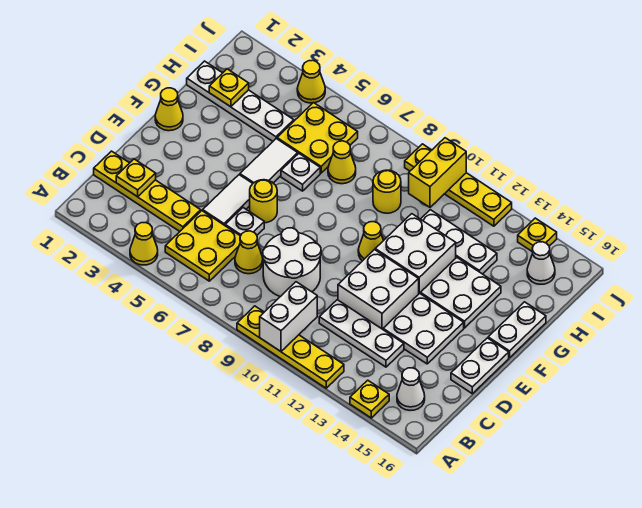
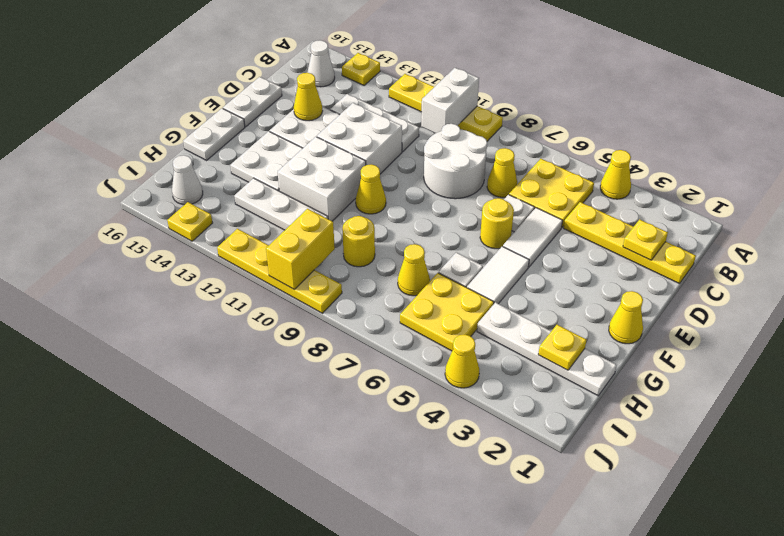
none -> yellow 1x1 cone [294,73,322,121]

